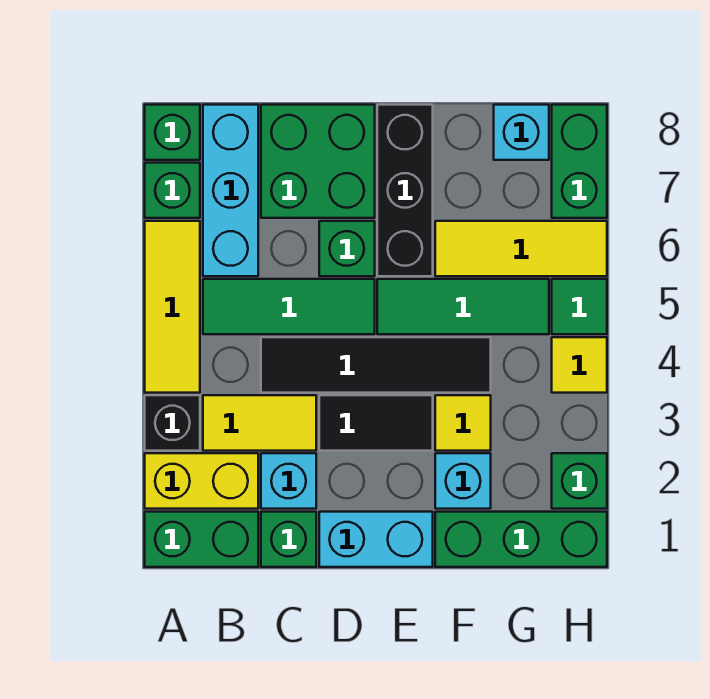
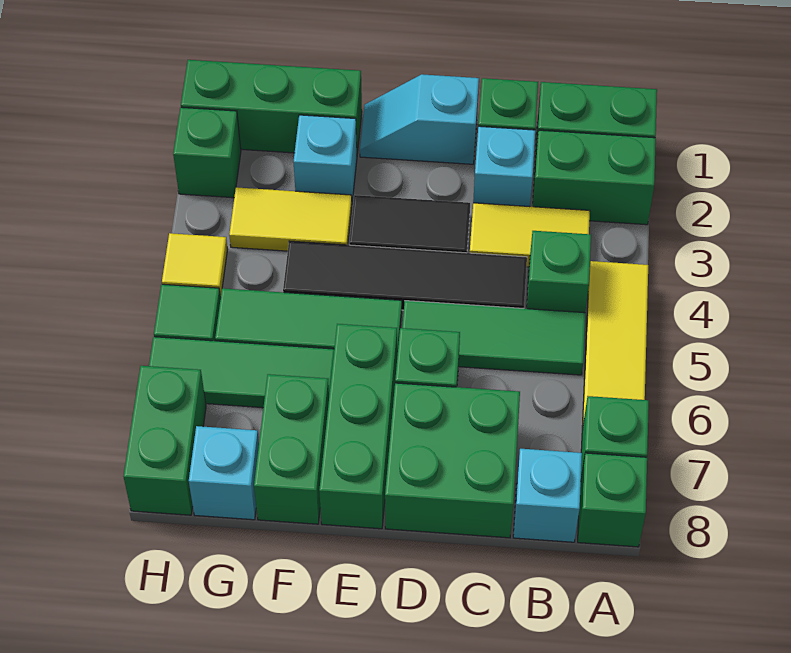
yellow 1x2 brick [145,453,258,509] -> green 1x2 brick [533,130,656,225]
black 1x1 brick [145,395,200,451] -> none
none -> green 1x1 brick [527,231,591,313]
cyan 1x3 brick [203,105,258,276] -> cyan 1x1 brick [513,449,582,542]
cyan 1x2 brick [319,512,433,567] -> cyan 1x2 slope [360,74,479,164]
black 1x3 brick [377,105,433,276] -> green 1x3 brick [319,324,397,529]
yellow 1x1 tile [435,395,491,451] -> yellow 1x2 tile [229,187,352,251]
yellow 1x3 tile [435,221,607,276] -> green 1x3 tile [149,337,334,408]
none -> green 1x2 brick [254,374,329,524]

